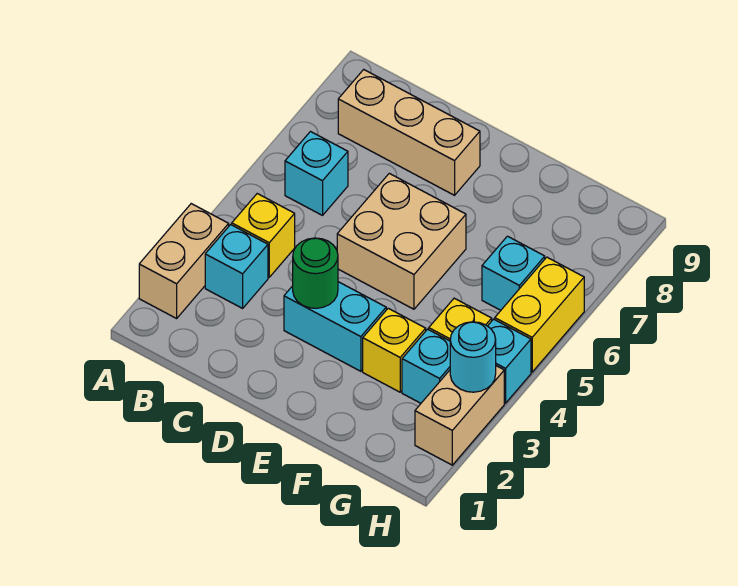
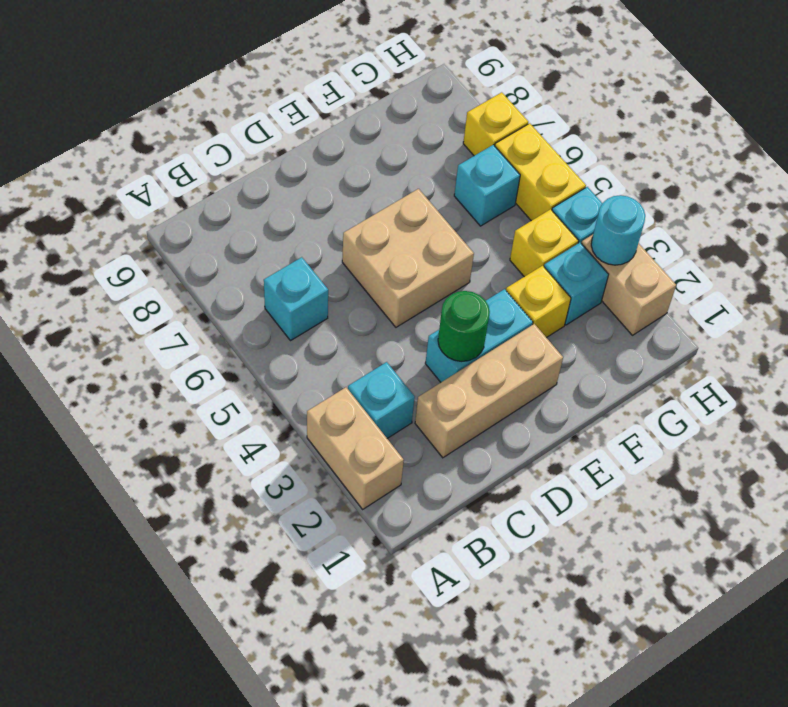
yellow 1x1 brick [232,194,295,277] -> yellow 1x1 brick moved to [463,92,528,156]
tan 1x3 brick [338,70,480,195] -> tan 1x3 brick moved to [415,324,563,458]

